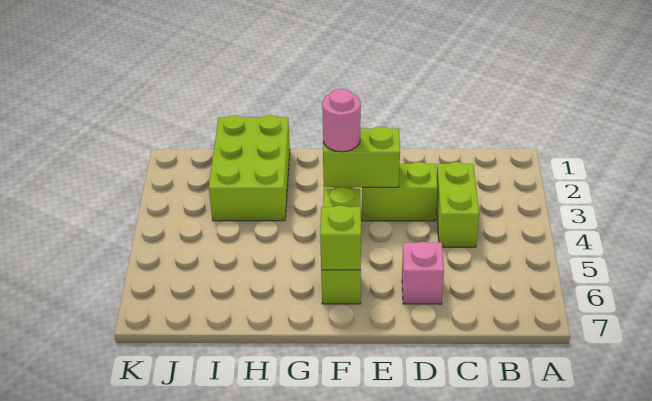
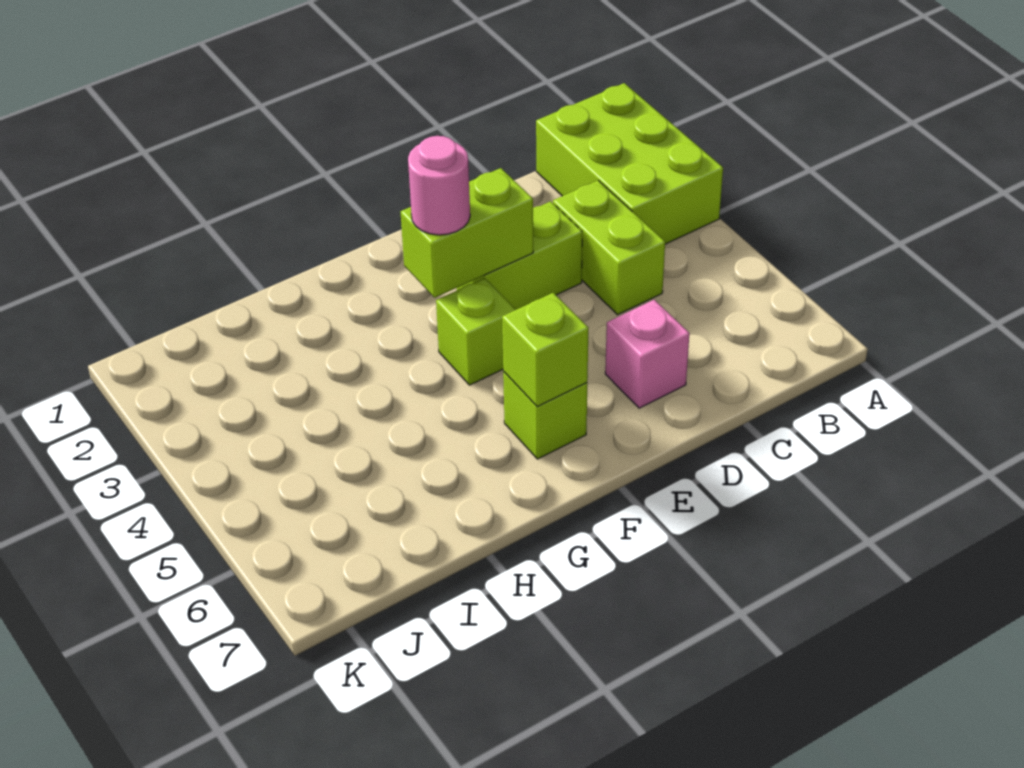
lime 2x3 brick [209,115,290,221] -> lime 2x3 brick moved to [536,83,723,244]

